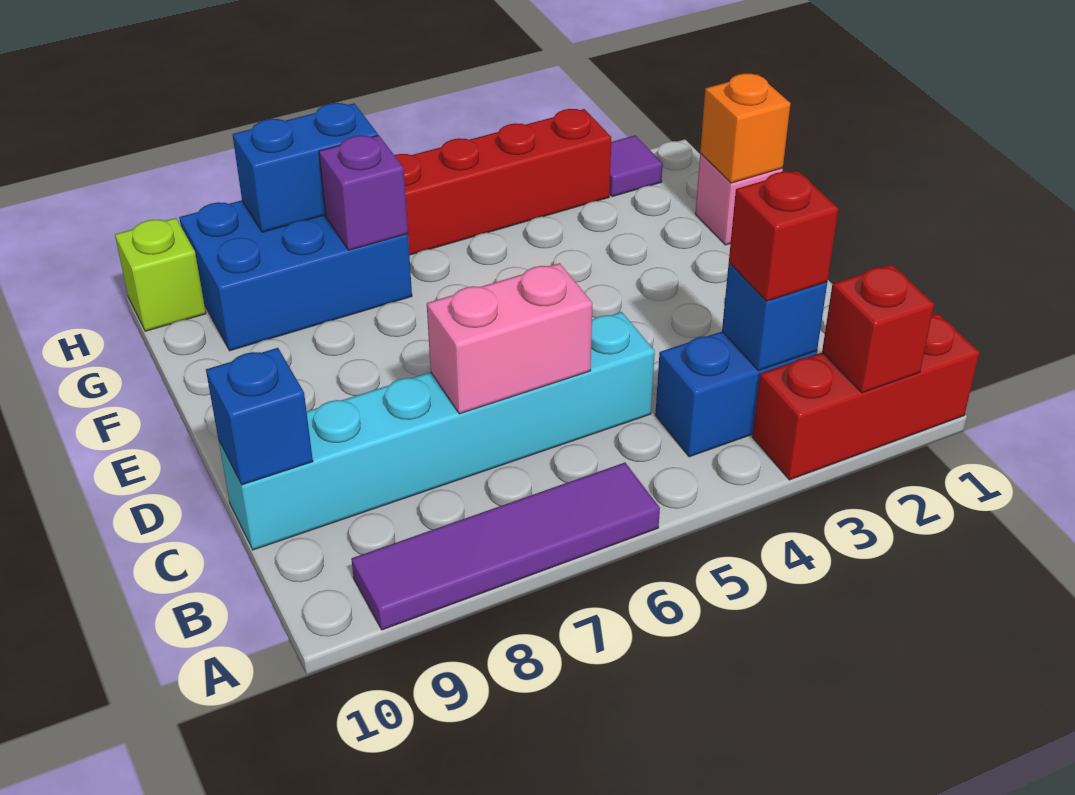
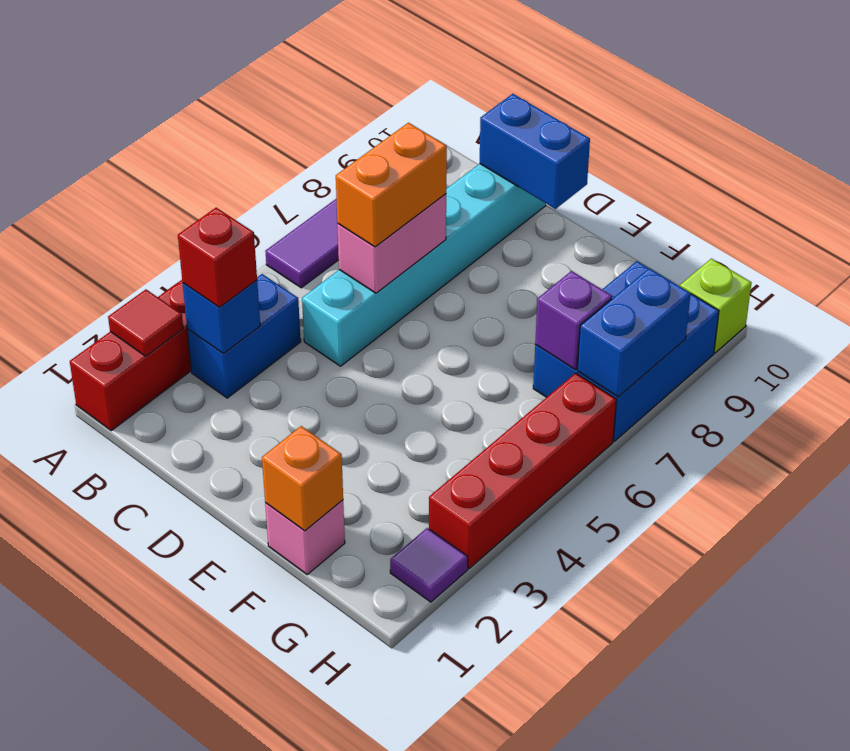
red 1x1 brick [822,264,934,393] -> red 1x1 tile [108,290,183,356]
none -> orange 1x2 brick [336,123,447,247]
blue 1x1 brick [206,348,313,485] -> blue 1x2 brick [480,94,590,209]

